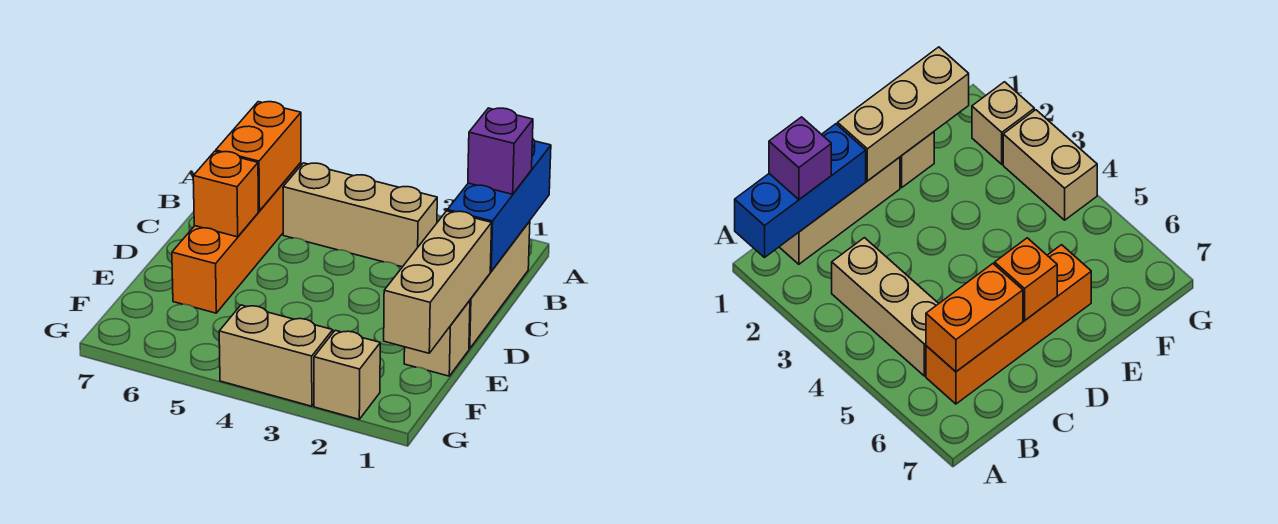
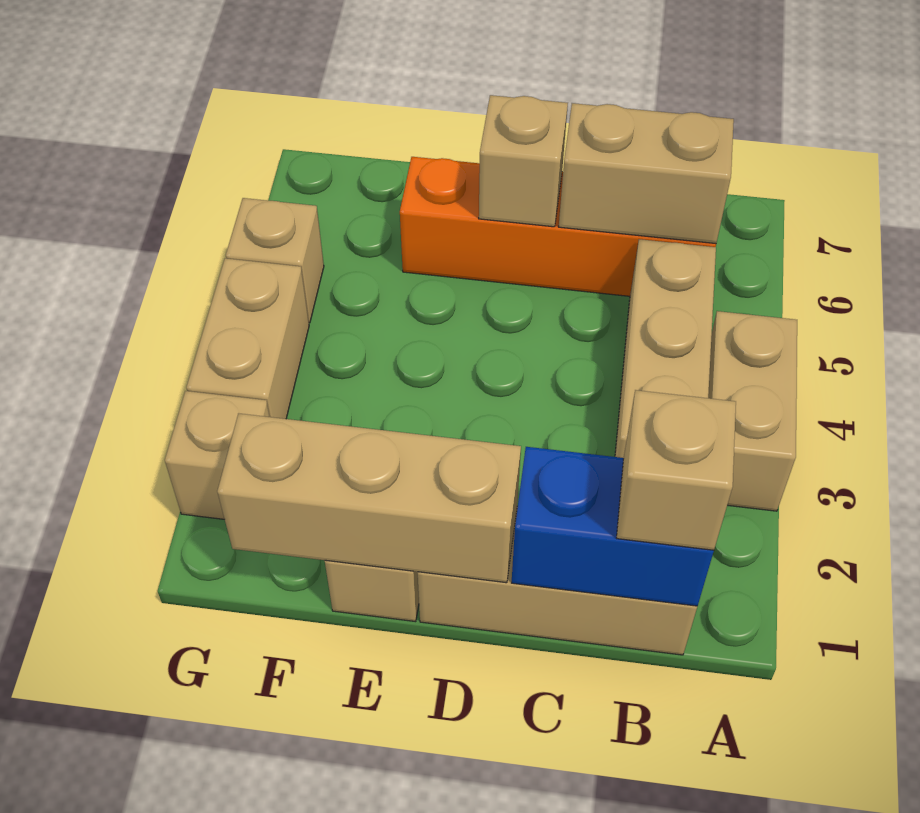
blue 1x3 brick [447,139,551,271] -> blue 1x2 brick [512,447,714,606]
none -> tan 1x2 brick [708,311,797,511]
purple 1x1 brick [468,108,533,194] -> tan 1x1 brick [617,390,736,550]
orange 1x2 brick [216,102,301,211] -> tan 1x2 brick [559,103,734,244]
orange 1x1 brick [193,151,258,237] -> tan 1x1 brick [479,95,568,227]
none -> tan 1x1 brick [226,198,324,323]

